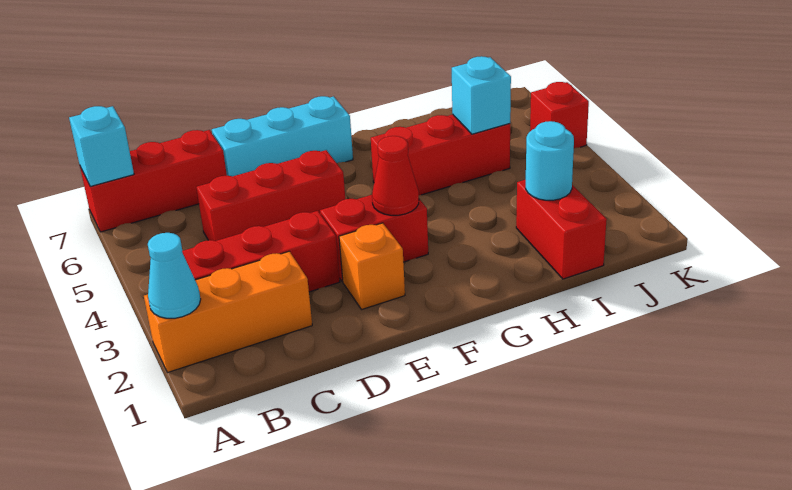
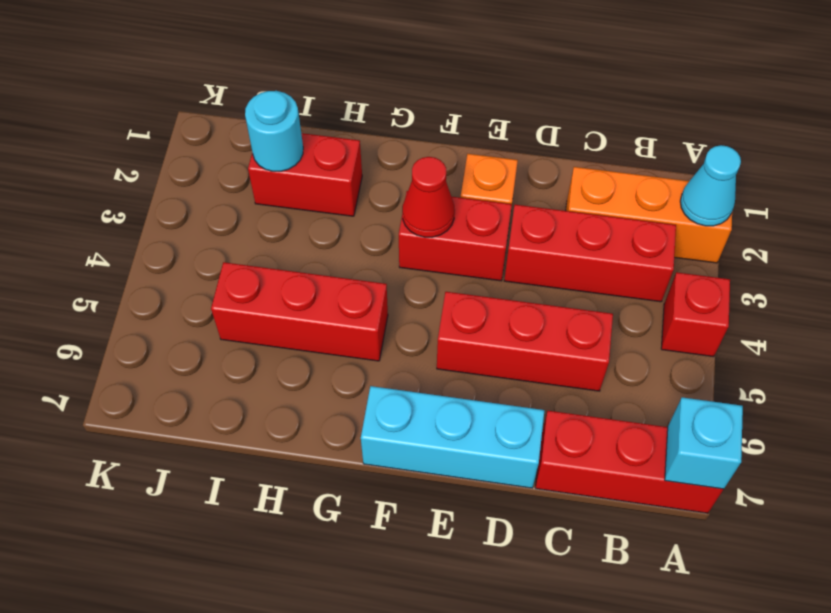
red 1x2 brick [516,180,607,279] -> red 1x2 brick turned to [248,133,362,216]
cyan 1x1 brick [452,56,511,134] -> none
red 1x1 brick [530,82,589,148] -> red 1x1 brick moved to [661,272,730,357]

